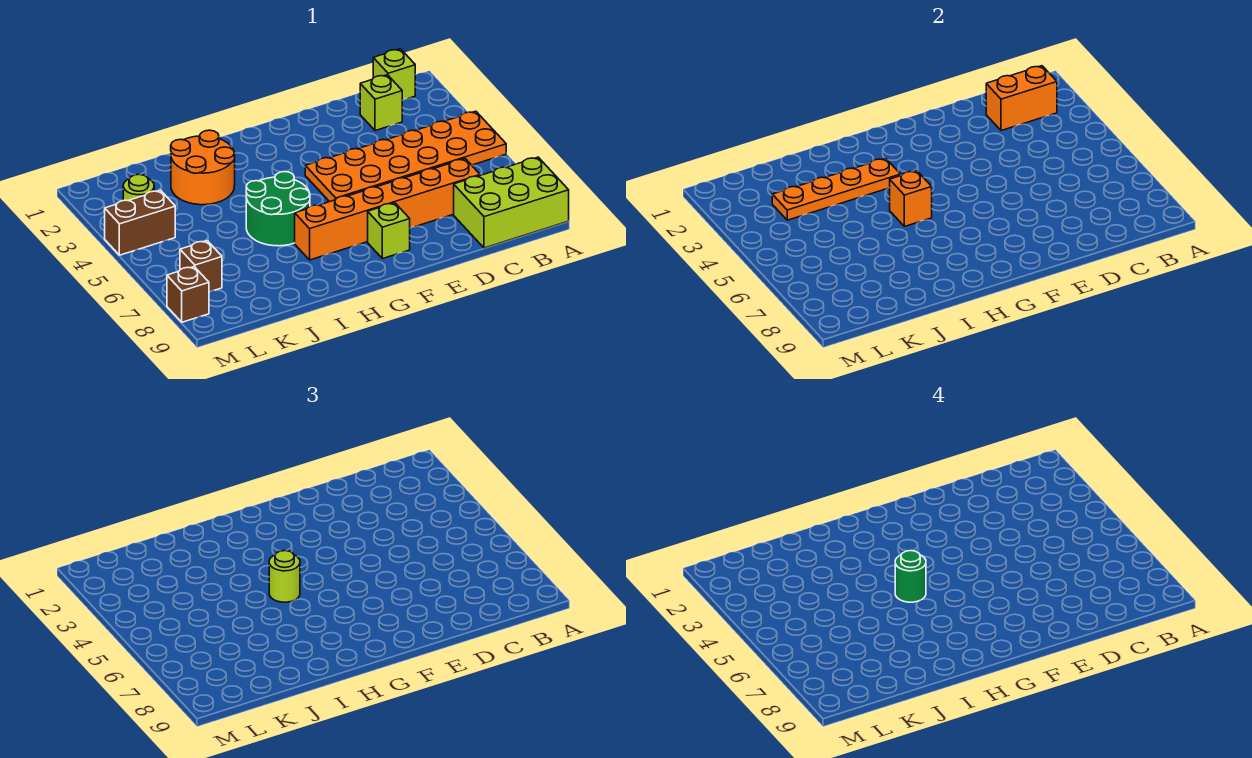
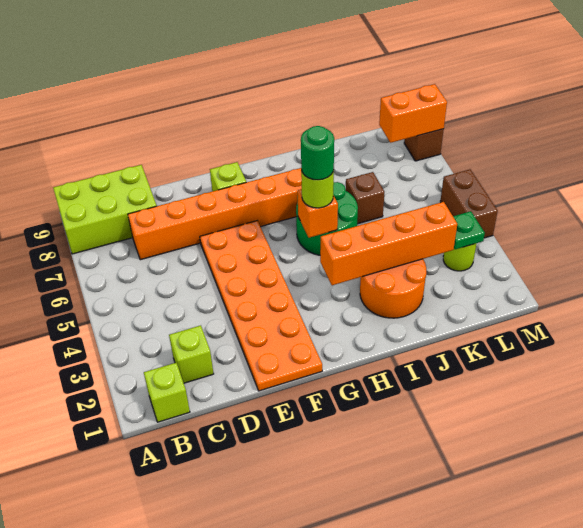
orange 2x6 plate [305,111,506,202] -> orange 2x6 plate turned to [200,221,322,391]
orange 1x2 brick [986,66,1057,131] -> orange 1x2 brick moved to [379,84,447,143]
orange 1x4 plate [772,158,901,220] -> orange 1x4 brick [320,202,457,285]
none -> green 1x1 plate [453,211,485,249]
brown 1x2 brick [105,190,175,255] -> brown 1x2 brick turned to [440,169,498,238]
brown 1x1 brick [180,241,222,292] -> brown 1x1 brick moved to [345,172,384,224]

